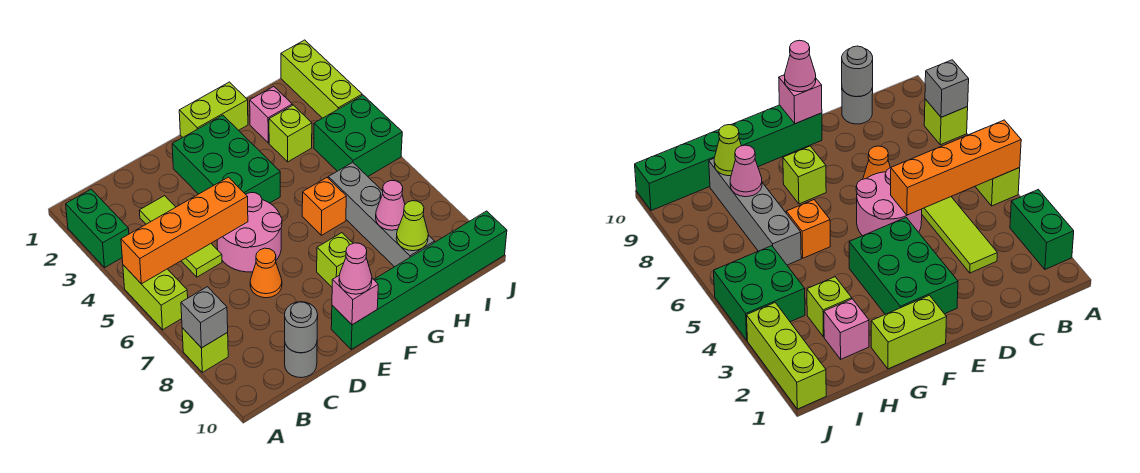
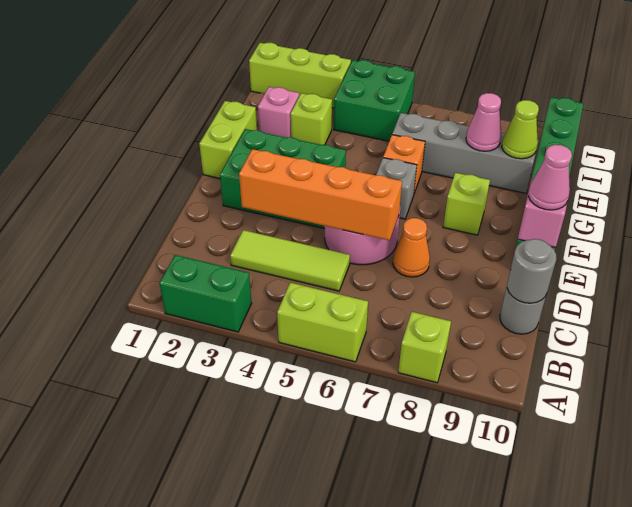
orange 1x4 brick [121,177,248,284] -> orange 1x4 brick turned to [239,149,402,240]
grey 1x1 brick [181,287,228,348] -> grey 1x1 brick moved to [376,158,417,219]

